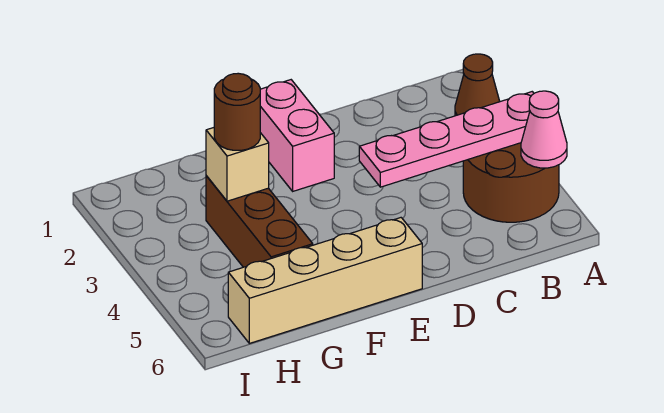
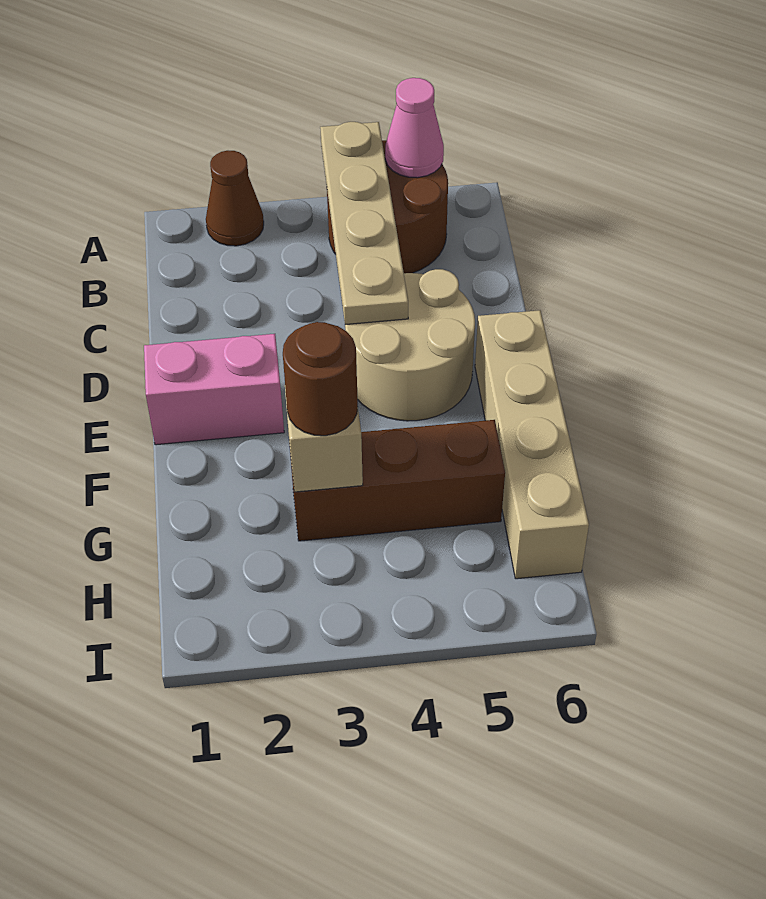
pink 1x4 plate [359,92,534,187] -> tan 1x4 plate [320,122,408,325]
none -> tan 2x2 round brick [345,269,475,421]

